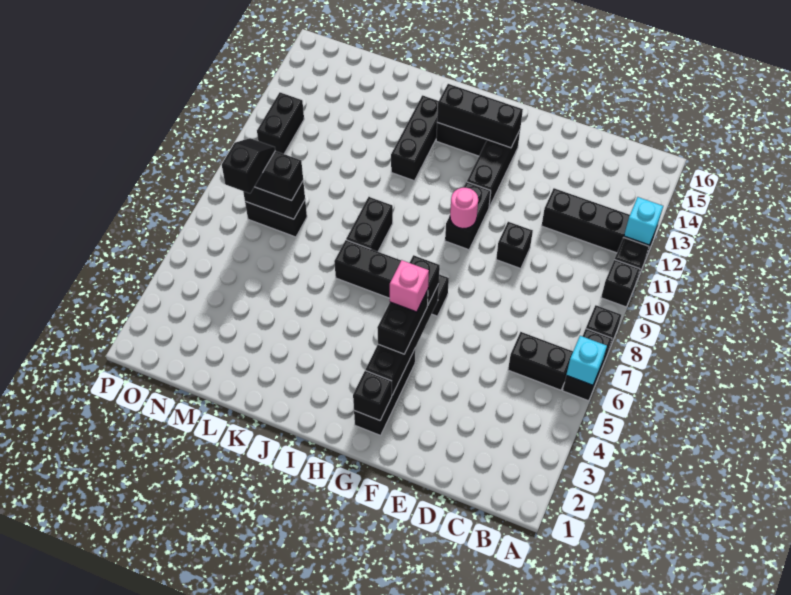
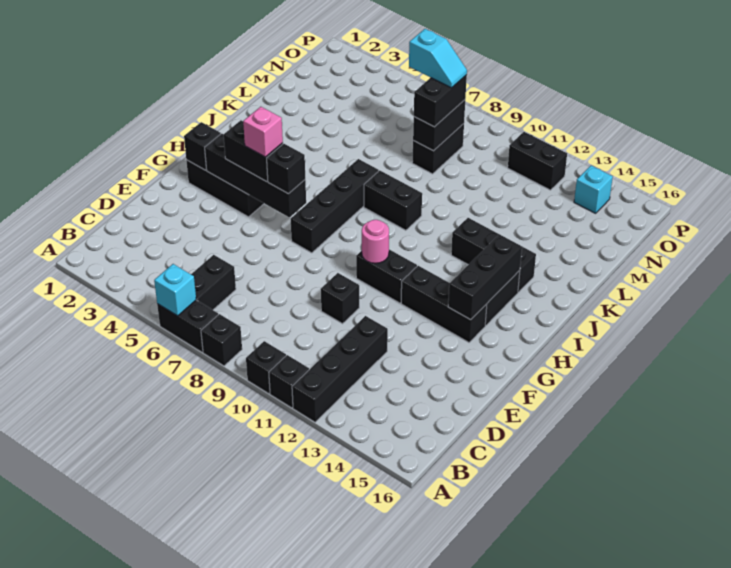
cyan 1x1 brick [624,197,663,245] -> cyan 1x1 brick moved to [574,166,613,213]
black 1x2 slope [222,138,275,193] -> cyan 1x2 slope [409,29,467,88]

